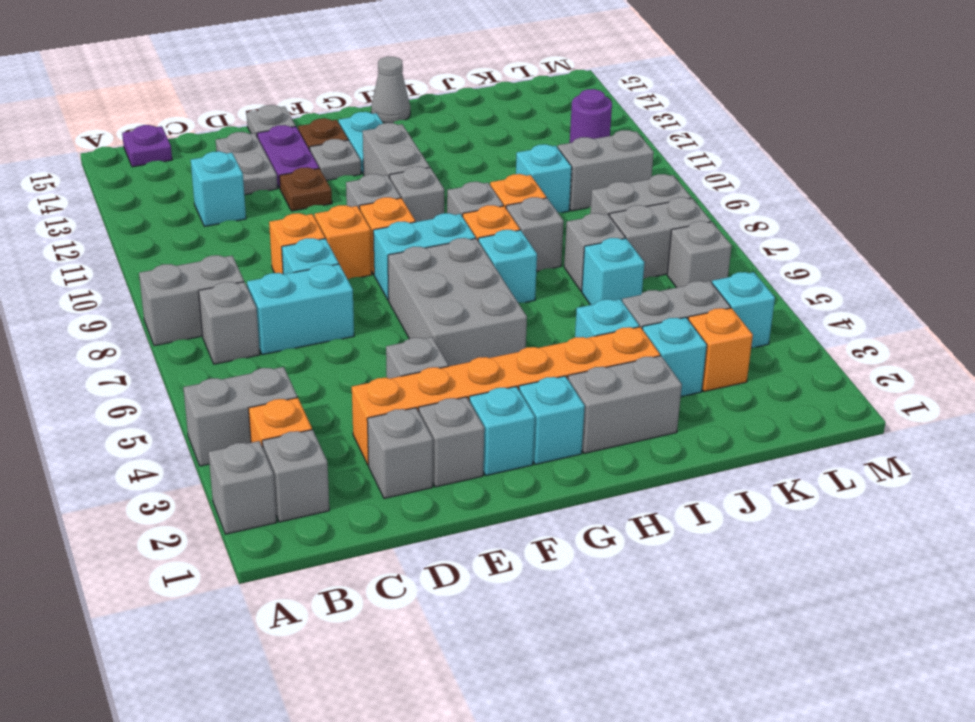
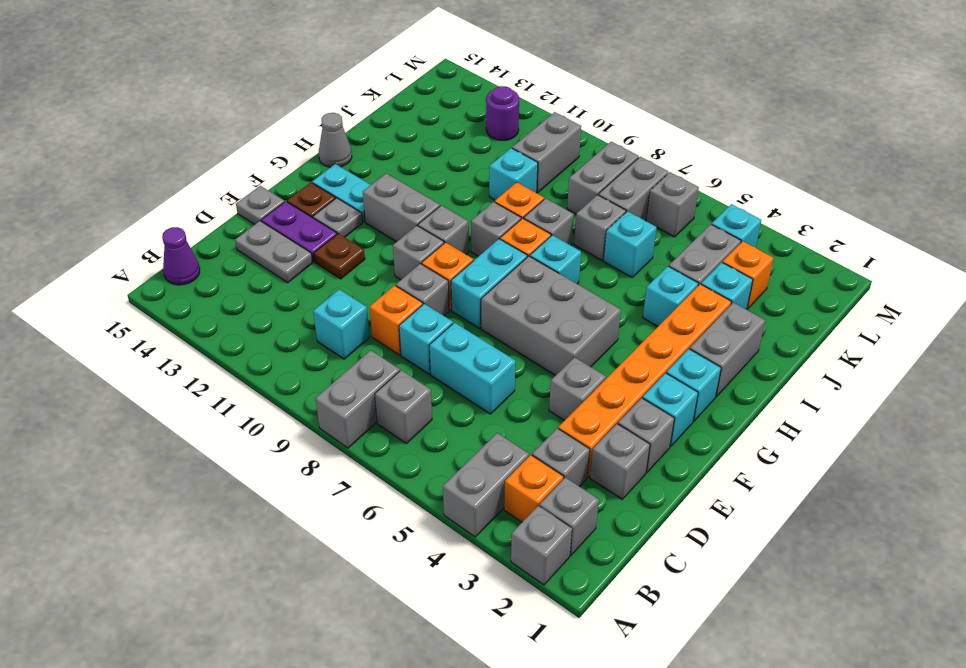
purple 1x1 plate [122,125,172,167] -> purple 1x1 cone [162,227,200,285]
none -> grey 1x1 brick [532,428,590,487]
cyan 1x2 brick [247,264,354,355] -> cyan 1x2 brick turned to [429,323,516,414]
cyan 1x1 brick [191,151,246,226] -> cyan 1x1 brick moved to [313,289,370,359]
orange 1x1 brick [315,205,372,279] -> grey 1x1 brick [396,264,449,316]

